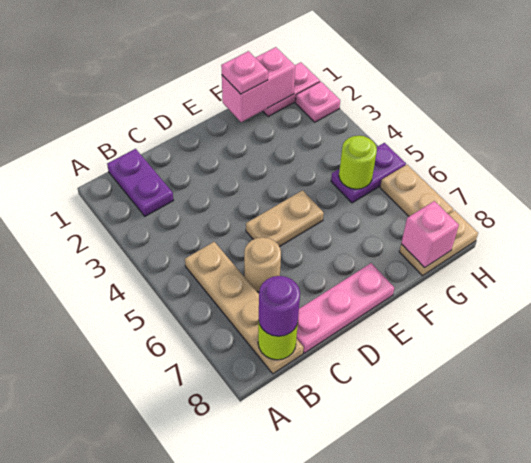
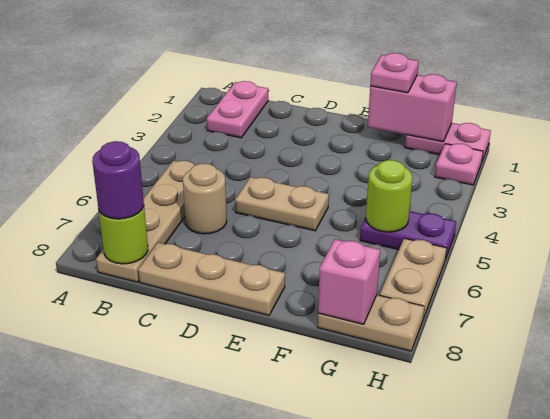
purple 1x2 plate [107,149,174,216] -> pink 1x2 plate [207,81,268,138]
pink 1x3 plate [296,263,394,353] -> tan 1x3 plate [138,243,285,315]

